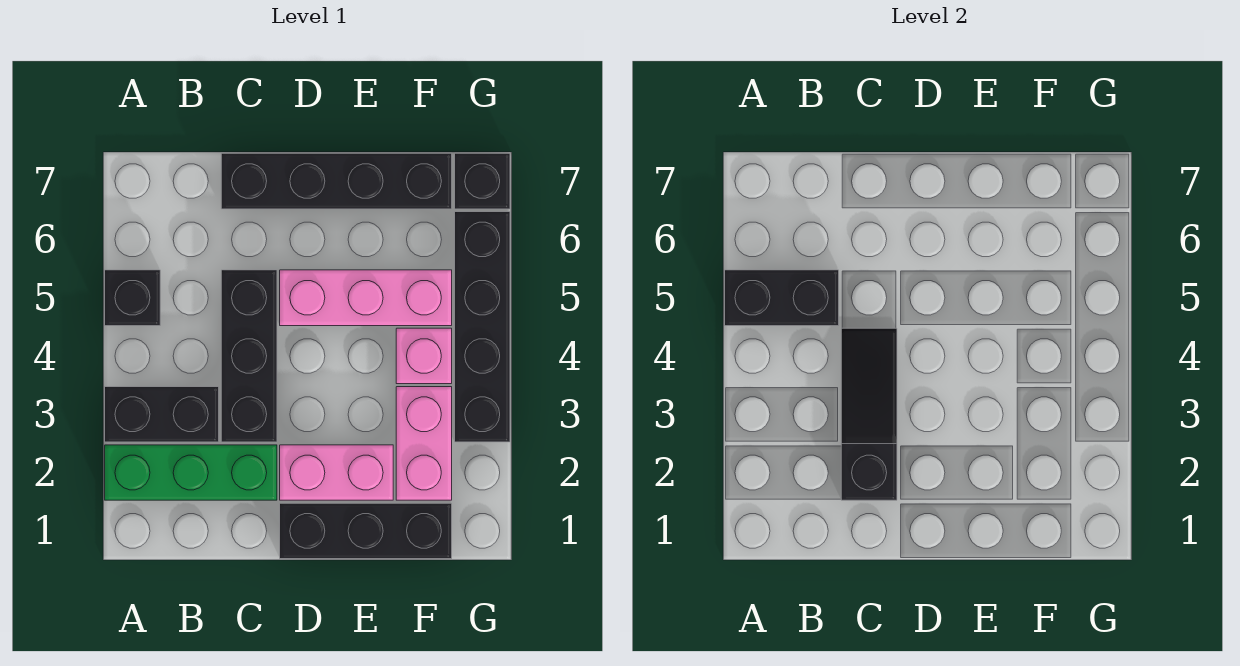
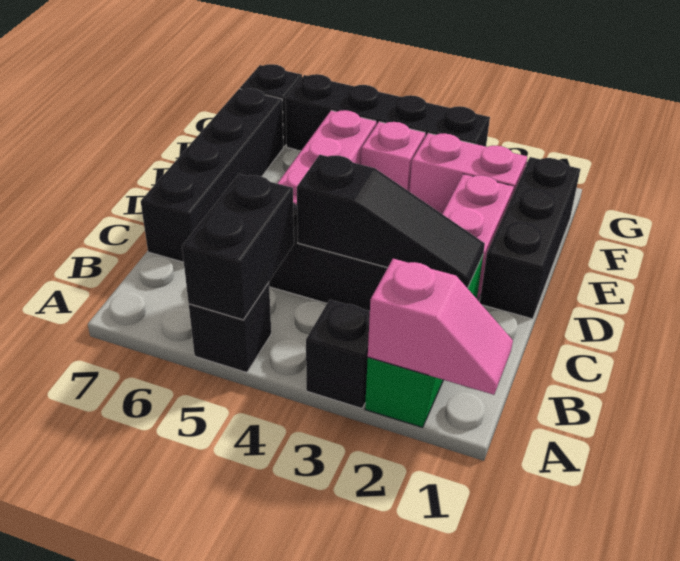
none -> pink 1x2 slope [368,259,513,395]
black 1x2 brick [105,387,219,442] -> black 1x1 brick [306,300,370,409]
black 1x3 slope [841,328,897,500] -> black 1x3 slope turned to [297,155,485,288]

